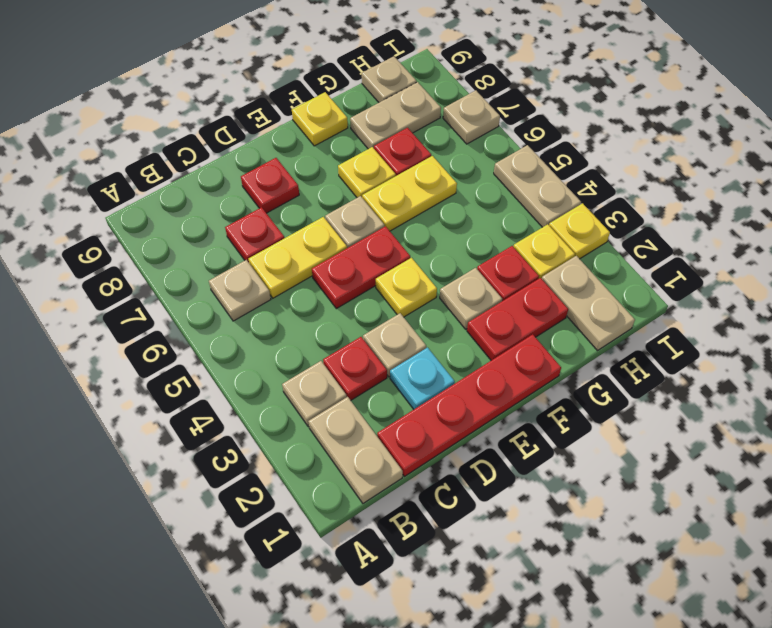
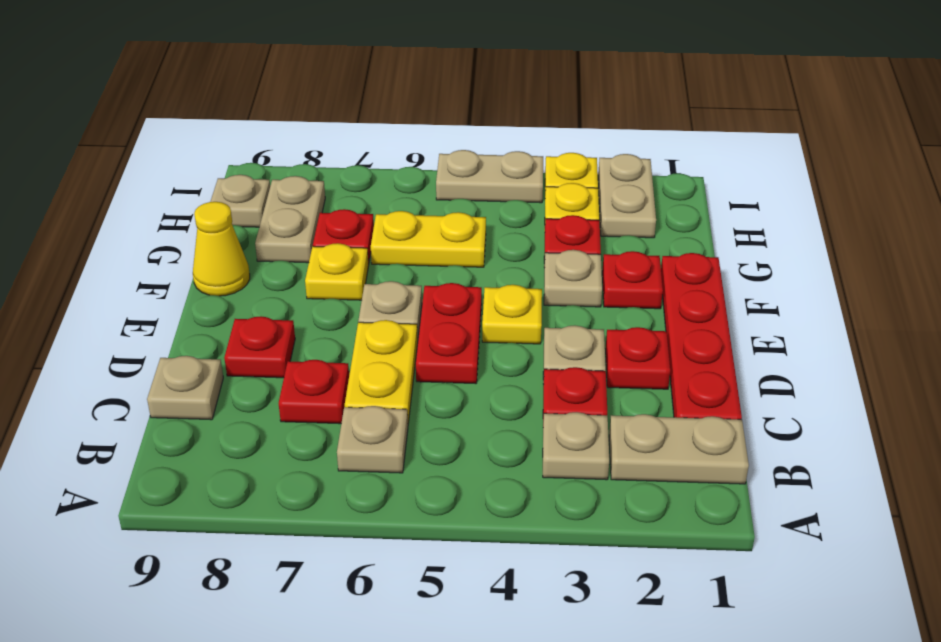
cyan 1x1 plate [390,348,455,409] -> red 1x1 plate [606,327,670,389]
red 1x2 plate [467,278,568,360] -> red 1x1 plate [602,251,663,309]
yellow 1x2 plate [362,156,457,231] -> yellow 1x2 plate turned to [371,211,486,267]
yellow 1x1 plate [292,92,348,146] -> yellow 1x1 cone [193,202,250,296]
tan 1x2 plate [542,256,635,351] -> tan 1x2 plate turned to [598,154,656,238]
tan 1x1 plate [443,90,500,144] -> tan 1x1 plate moved to [147,356,223,420]

